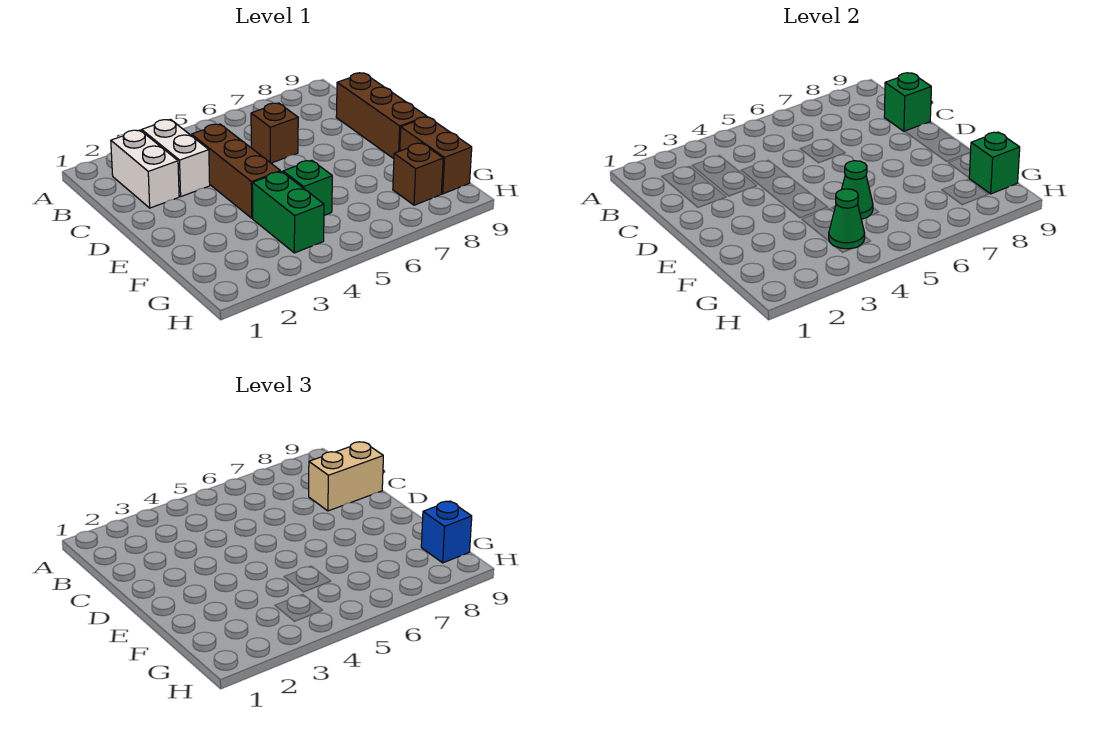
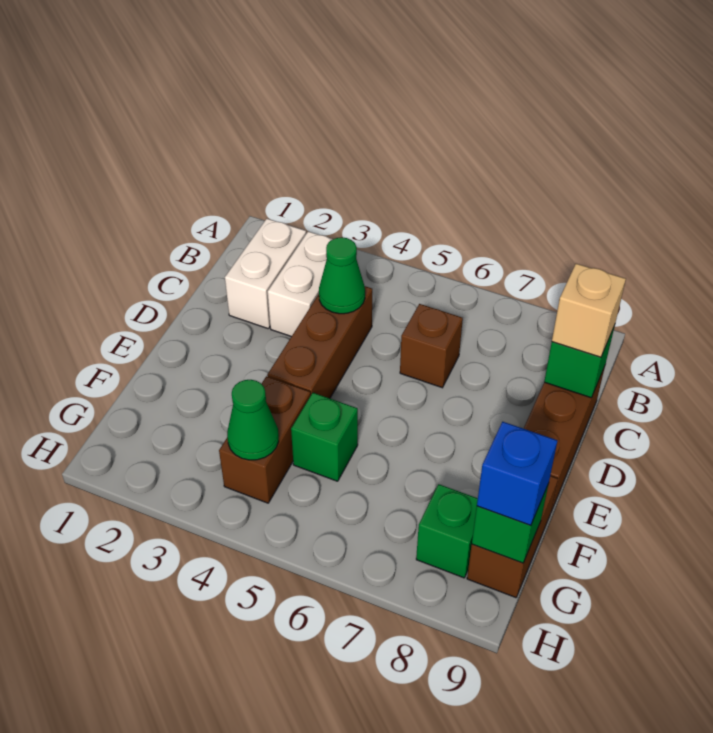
tan 1x2 brick [309,442,383,511] -> tan 1x1 brick [552,264,626,357]
green 1x2 brick [252,172,324,253] -> brown 1x2 brick [219,376,311,503]
green 1x1 cone [842,161,873,219] -> green 1x1 cone moved to [319,237,365,314]
brown 1x1 brick [393,143,443,205] -> green 1x1 brick [416,484,478,578]

